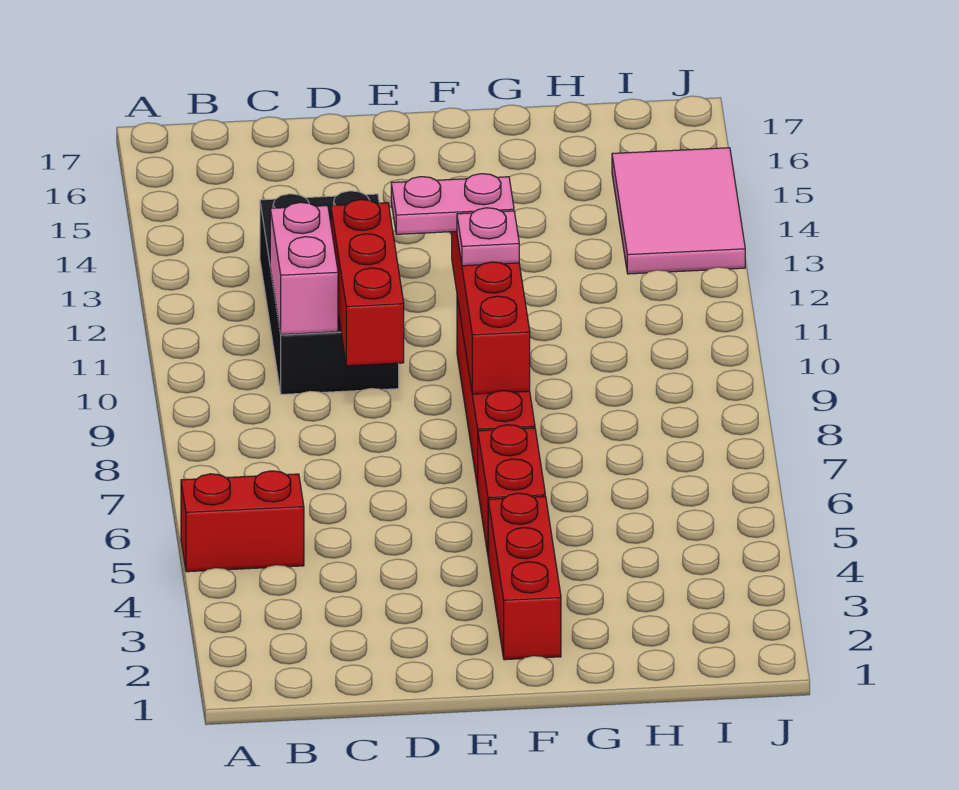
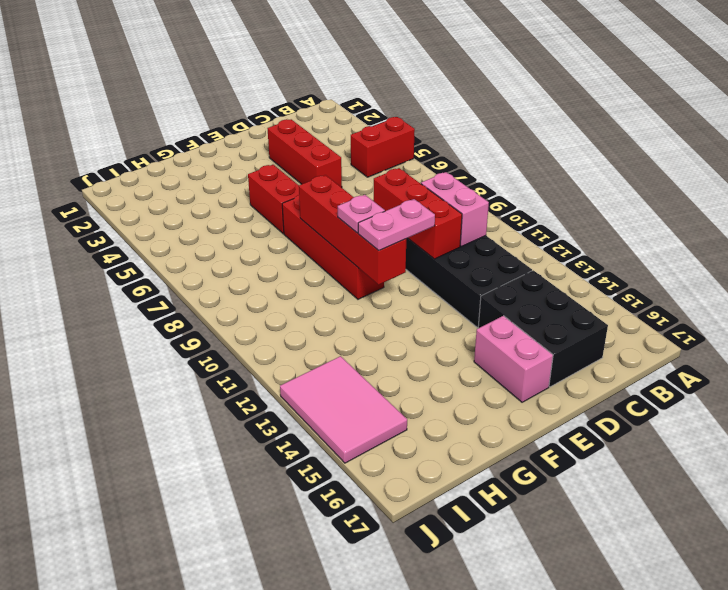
none -> black 2x3 brick [478,270,608,387]
none -> pink 1x2 brick [474,316,553,402]
red 1x3 brick [488,493,561,660] -> red 1x3 brick moved to [267,119,342,188]

